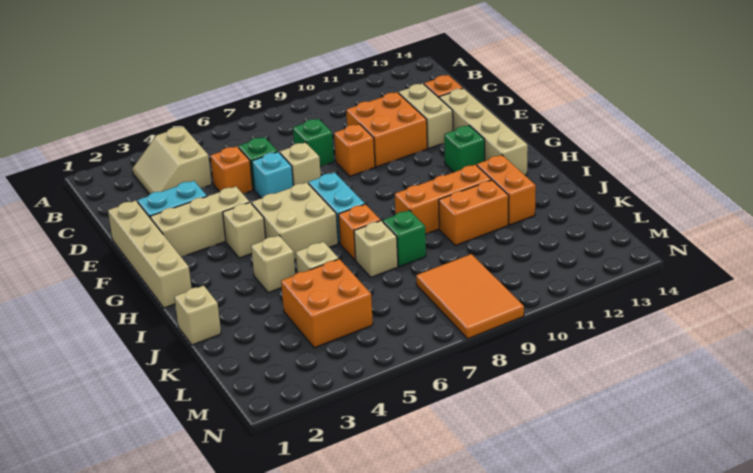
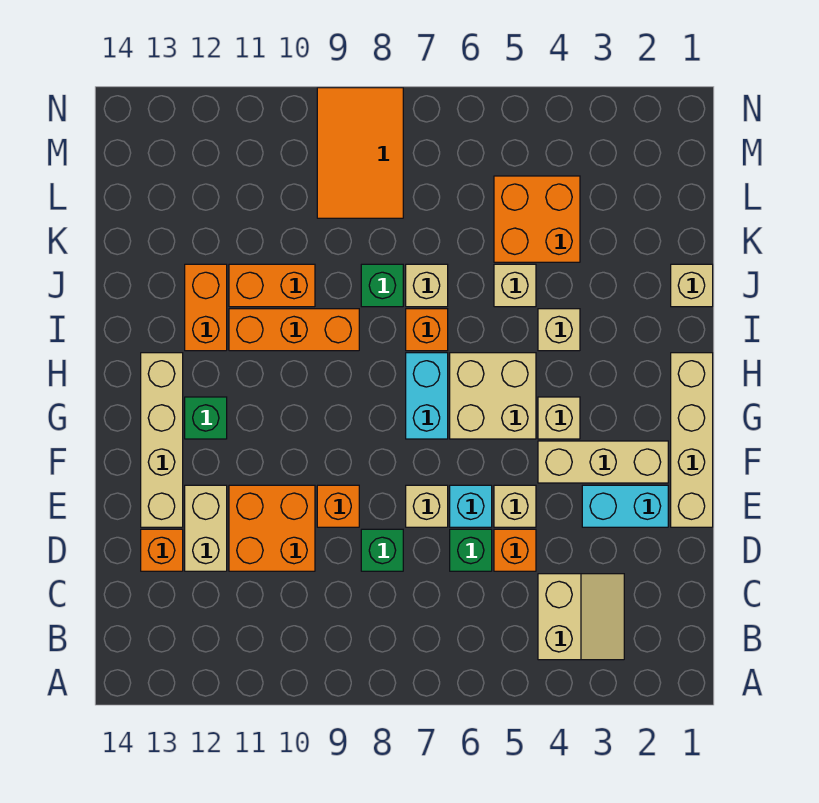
none -> tan 1x1 brick [494,485,536,527]

